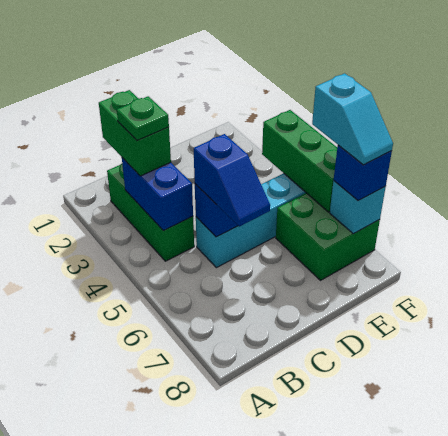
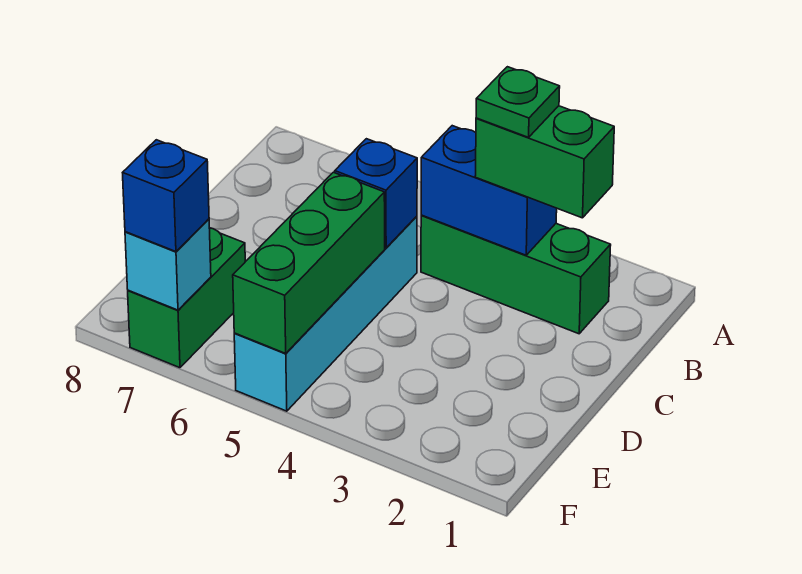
blue 1x2 slope [194,134,270,226] -> none
green 2x2 brick [276,193,380,280] -> green 1x2 brick [128,228,245,368]
green 1x3 brick [262,110,337,212] -> green 1x3 brick turned to [233,172,385,353]
cyan 1x2 slope [312,73,393,165] -> none

